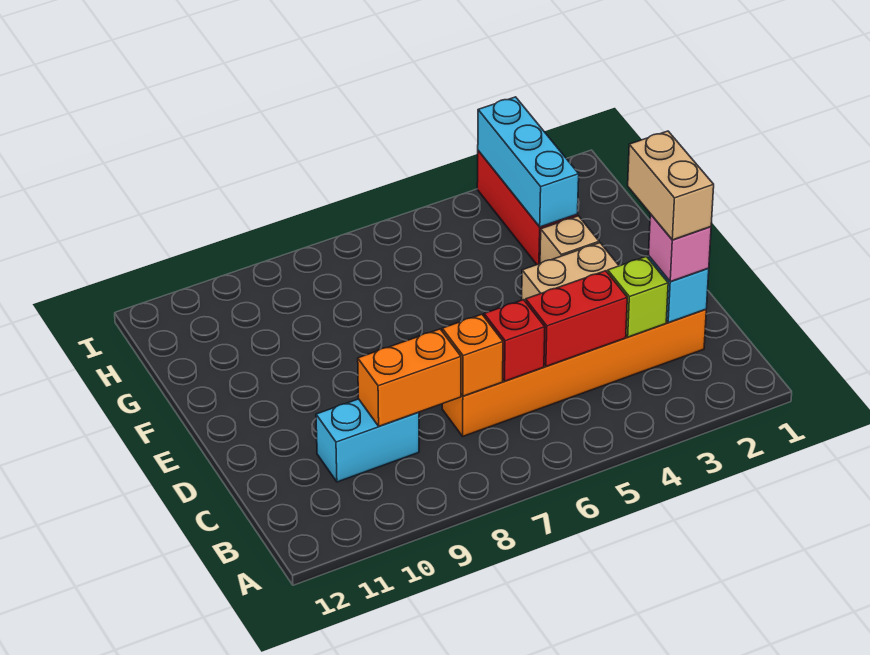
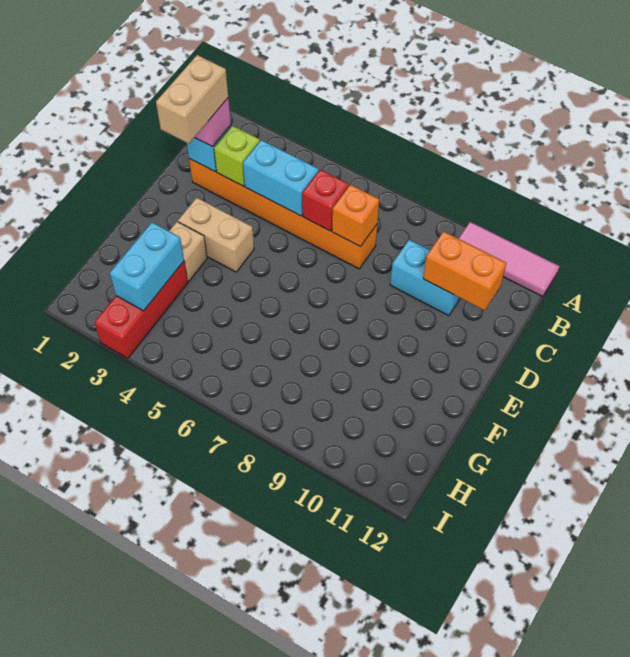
none -> pink 1x3 tile [459,222,559,297]
red 1x2 brick [526,271,627,367] -> cyan 1x2 brick [243,140,319,216]
orange 1x2 brick [358,329,461,426] -> orange 1x2 brick moved to [423,231,506,310]
cyan 1x3 brick [478,97,579,227] -> cyan 1x2 brick [110,222,184,311]

